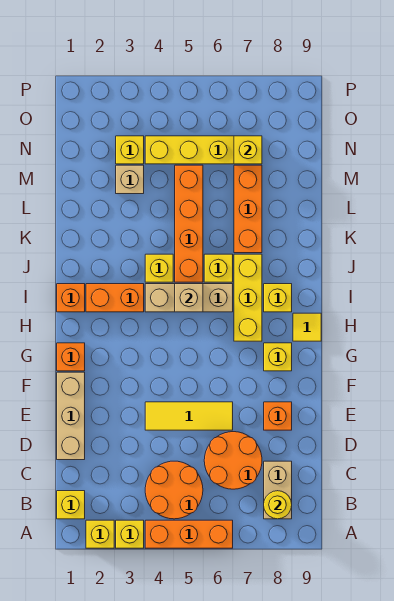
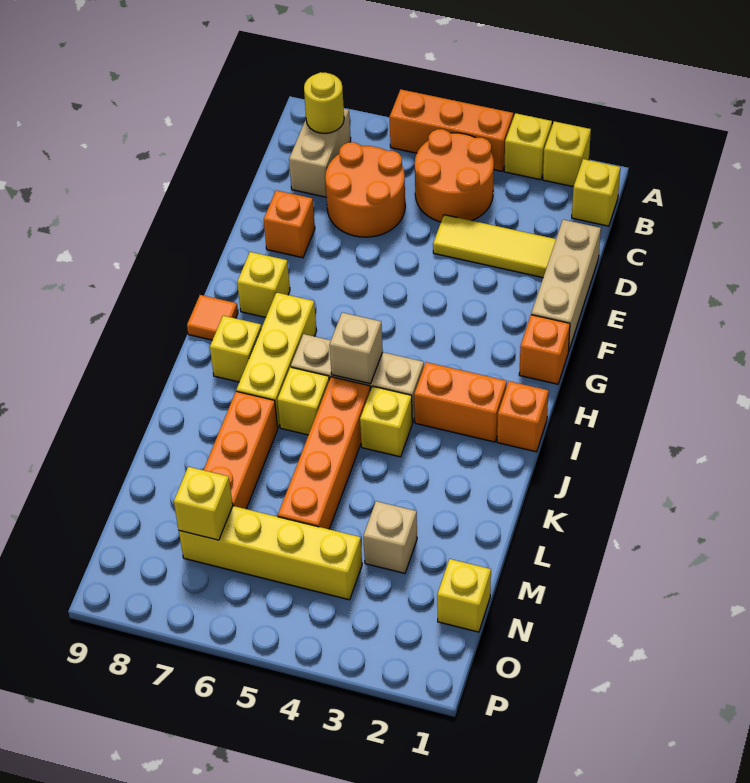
yellow 1x3 tile [145,402,233,430] -> yellow 1x3 tile moved to [433,215,556,278]
yellow 1x1 tile [293,313,321,341] -> orange 1x1 tile [187,295,238,340]
yellow 1x1 brick [116,136,144,164] -> yellow 1x1 brick moved to [437,559,491,632]

